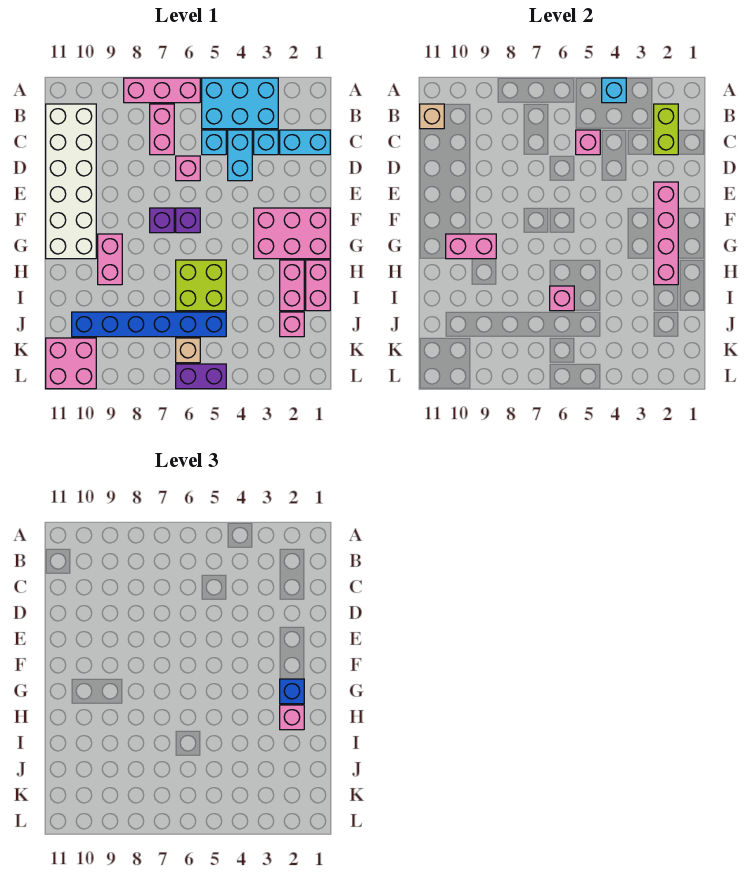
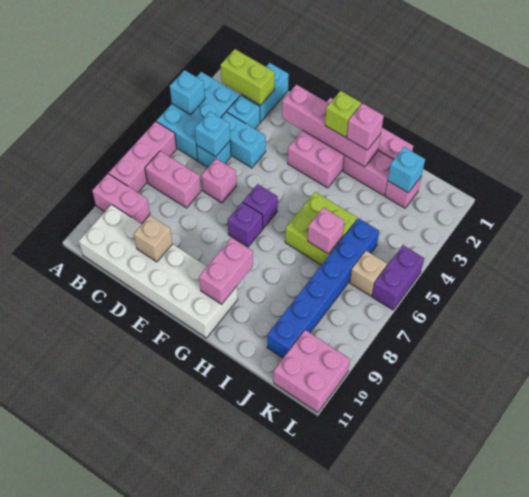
tan 1x1 brick [420,104,444,129] -> tan 1x1 brick moved to [134,216,173,262]
pink 1x1 brick [576,130,600,155] -> cyan 1x1 brick [195,112,230,157]
blue 1x1 brick [280,679,304,704] -> lime 1x1 brick [325,91,361,137]
pink 1x2 brick [98,234,122,285] -> pink 1x2 brick moved to [92,174,150,224]
none -> cyan 1x1 brick [388,147,425,193]

